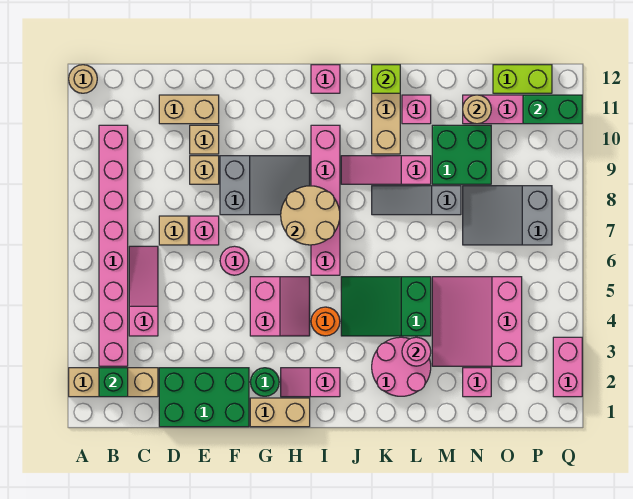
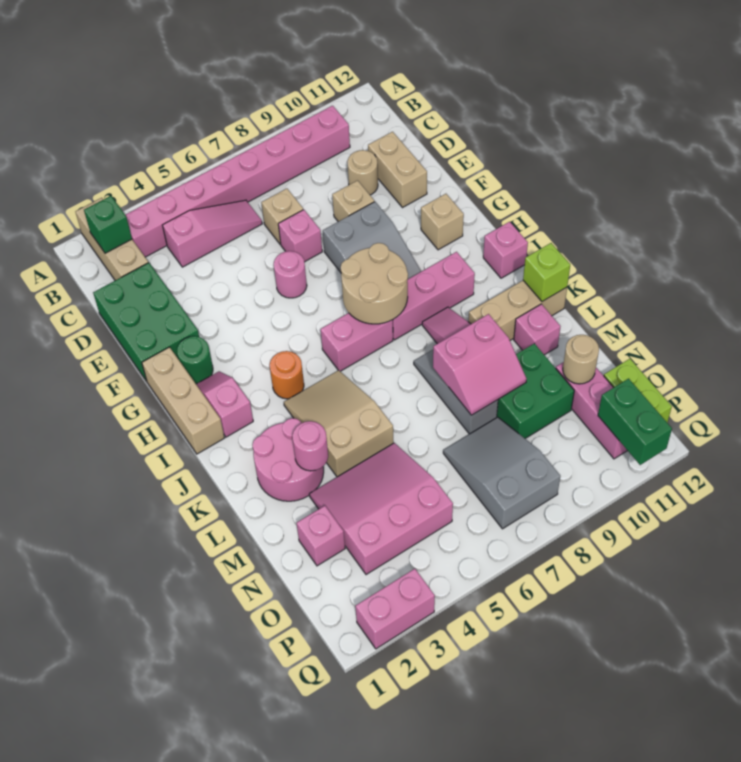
tan 1x1 round brick [69,65,97,93] -> tan 1x1 round brick moved to [347,150,378,195]
tan 1x1 brick [190,125,219,154] -> tan 1x1 brick moved to [421,194,464,250]
tan 1x2 brick [250,398,310,427] -> tan 1x3 brick [142,347,224,454]
pink 2x2 slope [250,277,310,336] -> pink 2x2 slope moved to [433,314,527,415]
green 2x3 slope [341,277,431,336] -> tan 2x3 slope [284,370,394,477]

